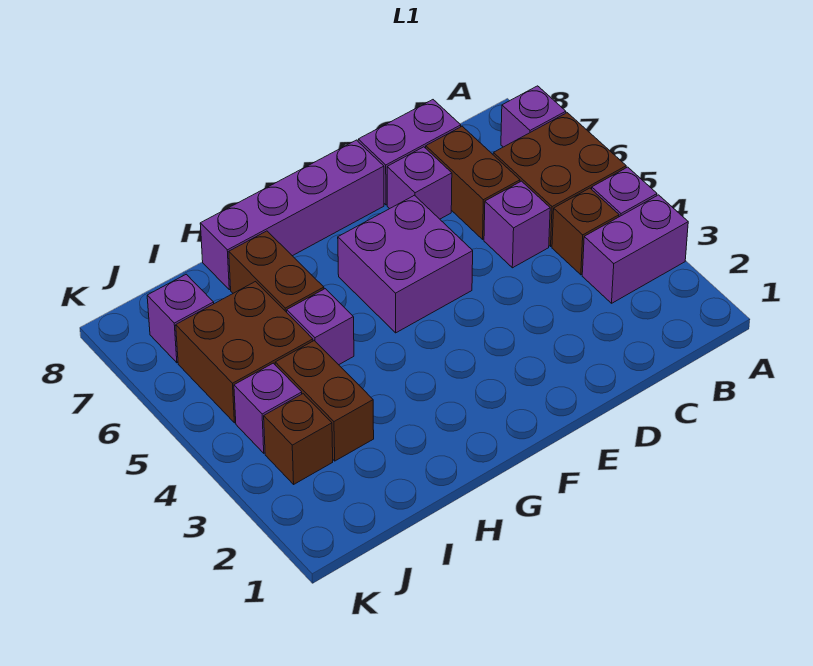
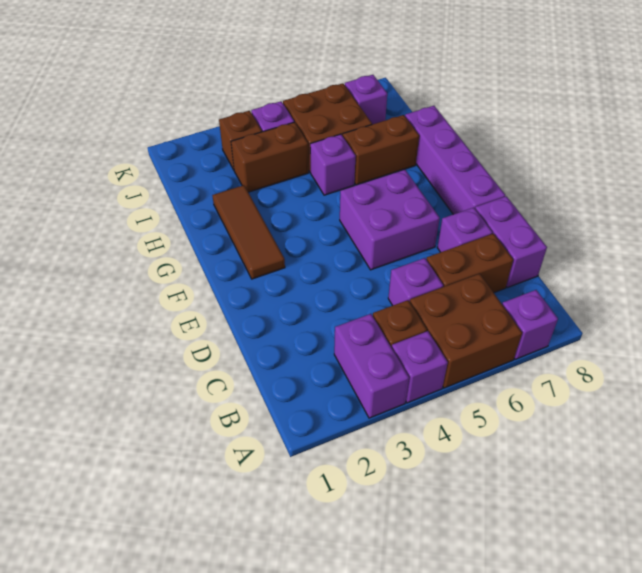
none -> brown 1x3 tile [212,185,285,279]

